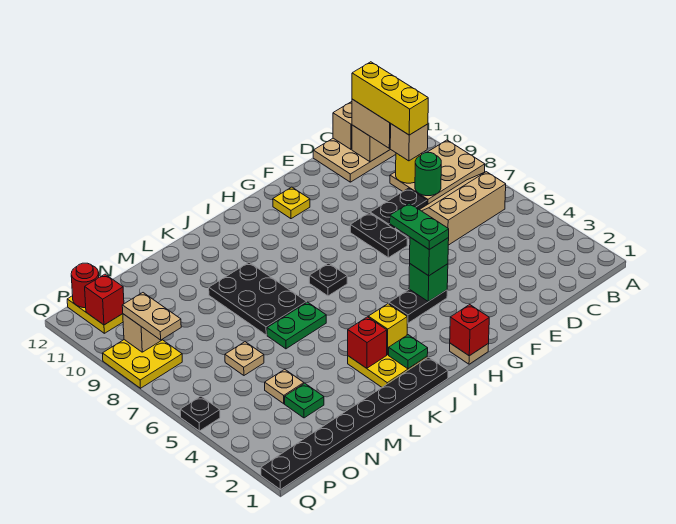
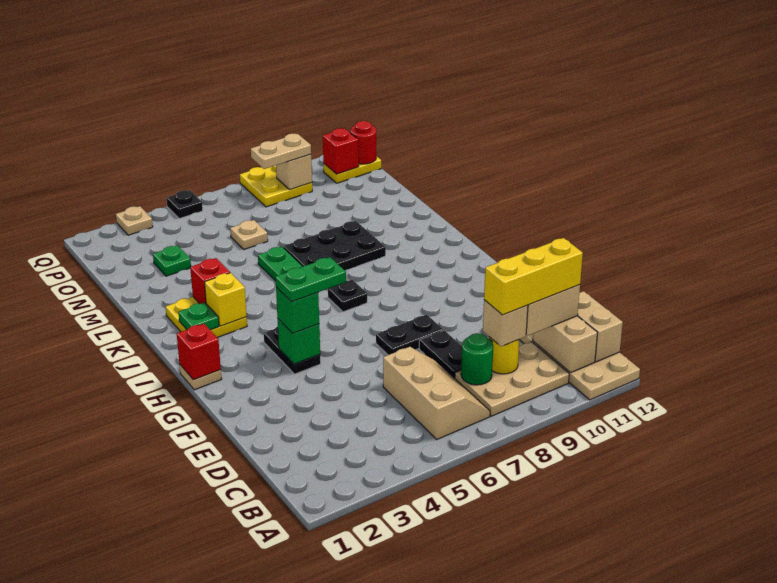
tan 2x3 plate [390,140,485,205] -> tan 2x3 plate turned to [455,342,569,416]
yellow 1x1 plate [273,187,310,219] -> none
black 1x8 plate [261,357,448,490] -> none
tan 1x1 plate [265,369,304,404] -> tan 1x1 plate moved to [116,206,153,235]

